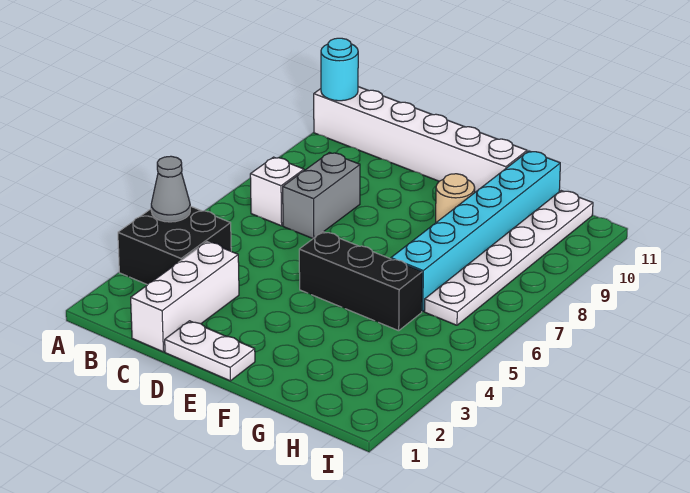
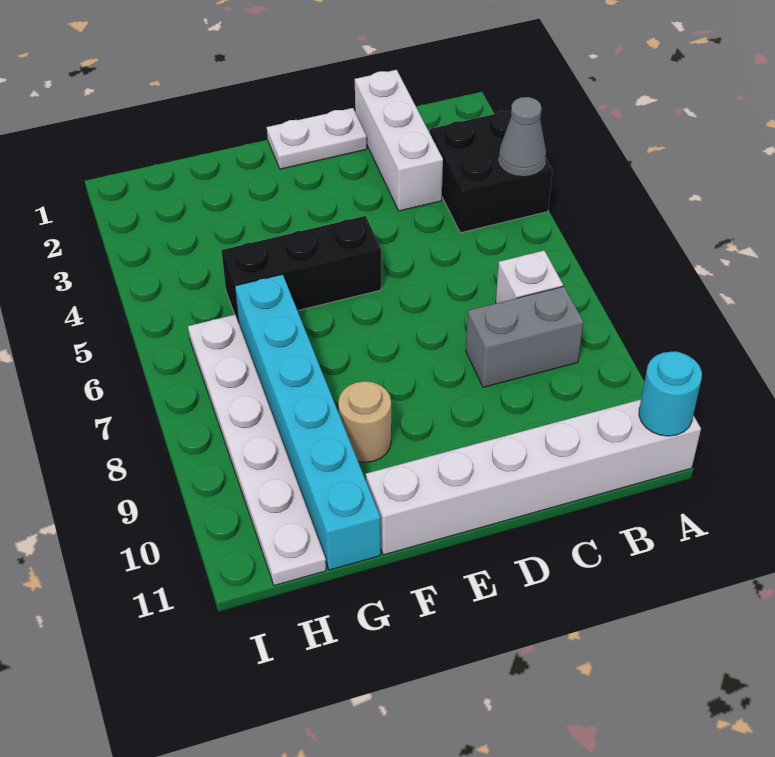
grey 1x2 brick [283,153,360,239] -> grey 1x2 brick turned to [466,286,583,387]

